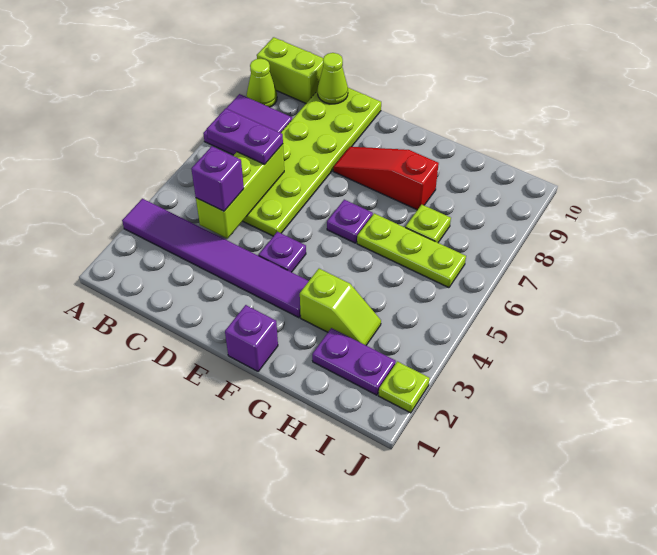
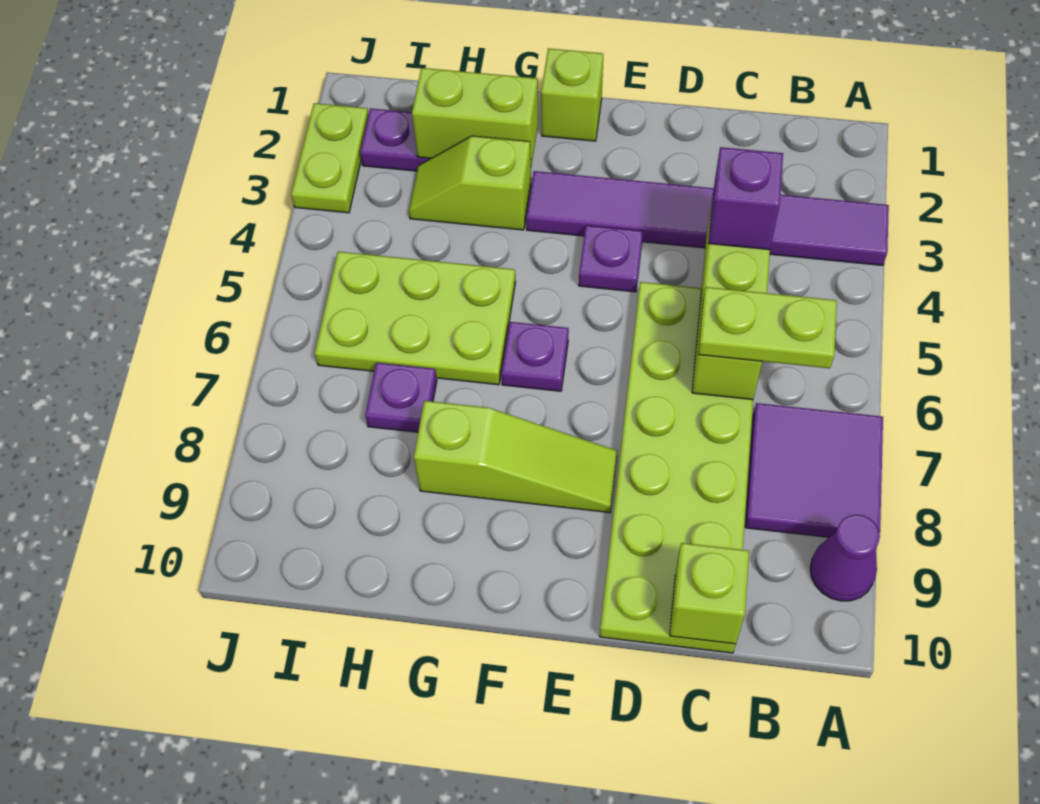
lime 1x1 cone [247,59,277,107] -> purple 1x1 cone [810,515,880,601]
lime 1x2 brick [257,37,323,103] -> lime 1x2 brick moved to [412,68,538,166]
purple 1x2 plate [207,108,283,164] -> lime 1x2 plate [698,287,837,368]
lime 1x1 cone [317,53,348,104] -> lime 1x1 brick [670,543,749,644]
red 1x3 slope [333,147,439,210] -> lime 1x3 slope [414,401,618,513]
purple 1x1 brick [225,305,278,371] -> lime 1x1 brick [541,49,603,141]
lime 1x3 plate [357,213,466,288] -> lime 2x3 plate [315,252,516,385]
lime 1x1 plate [405,205,451,243] -> purple 1x1 plate [365,363,437,432]
lime 1x1 plate [378,361,430,413] -> lime 1x2 plate [291,103,368,213]

